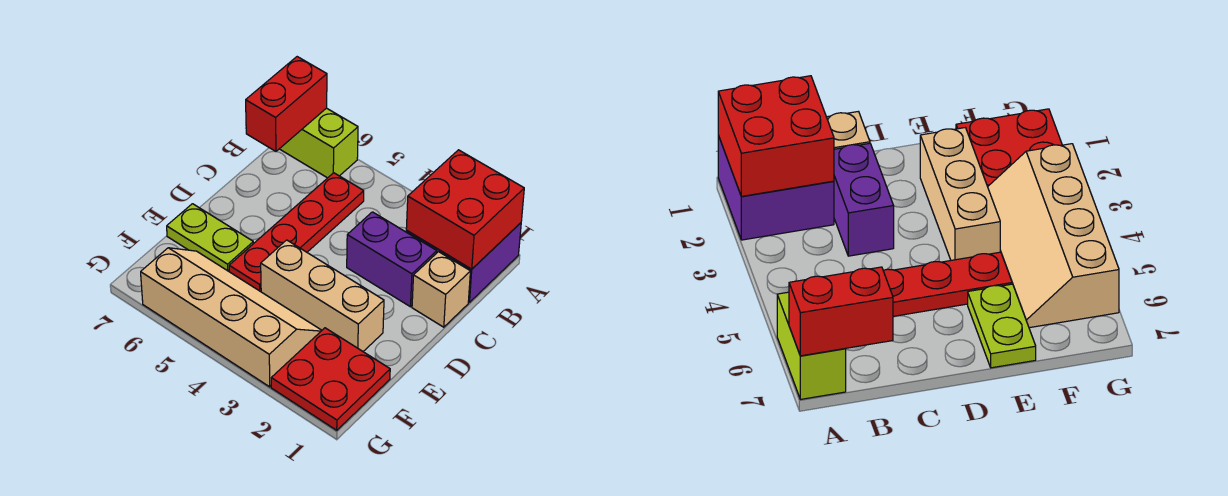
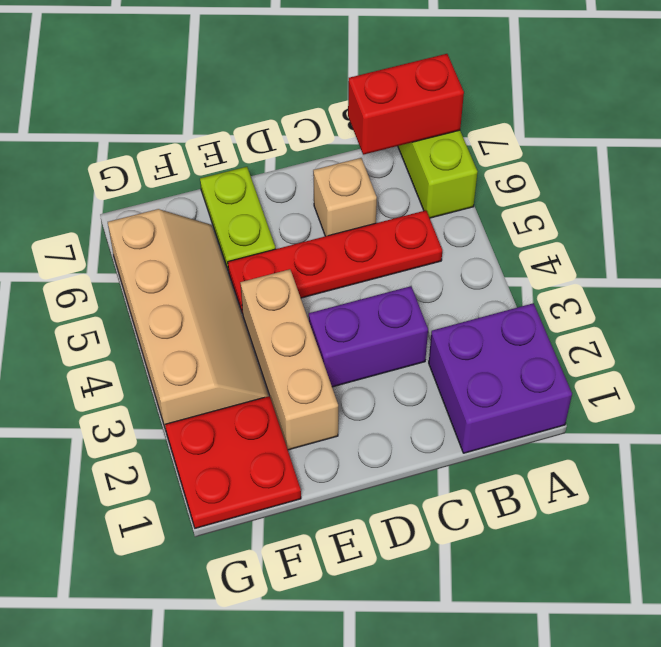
red 2x2 brick [406,150,524,269] -> none
tan 1x1 brick [412,252,470,327] -> tan 1x1 brick moved to [313,158,377,236]
purple 1x2 brick [347,212,437,307] -> purple 1x2 brick turned to [309,286,428,387]

